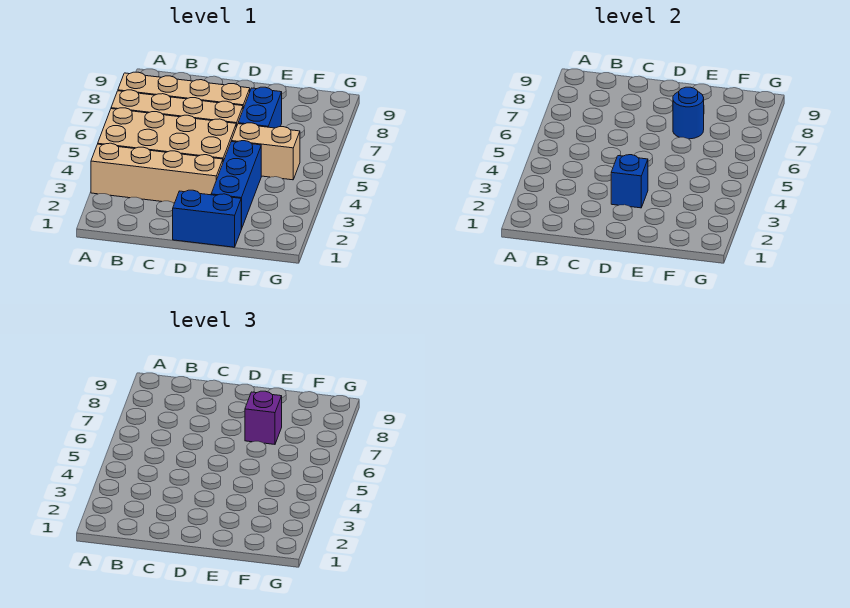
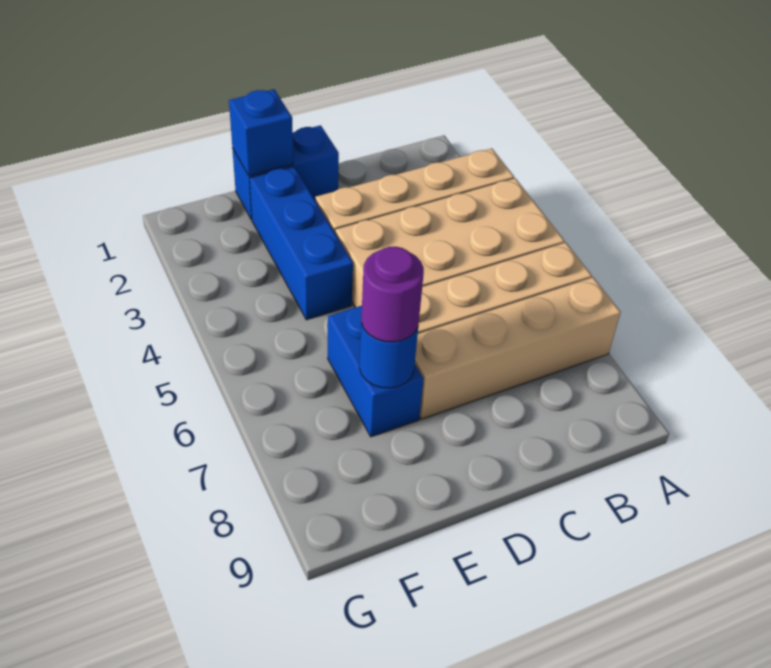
blue 1x1 brick [611,155,648,208] -> blue 1x1 brick moved to [229,89,293,176]
tan 1x2 brick [231,123,300,180] -> none
purple 1x1 brick [245,391,282,444] -> purple 1x1 round brick [361,247,424,342]

